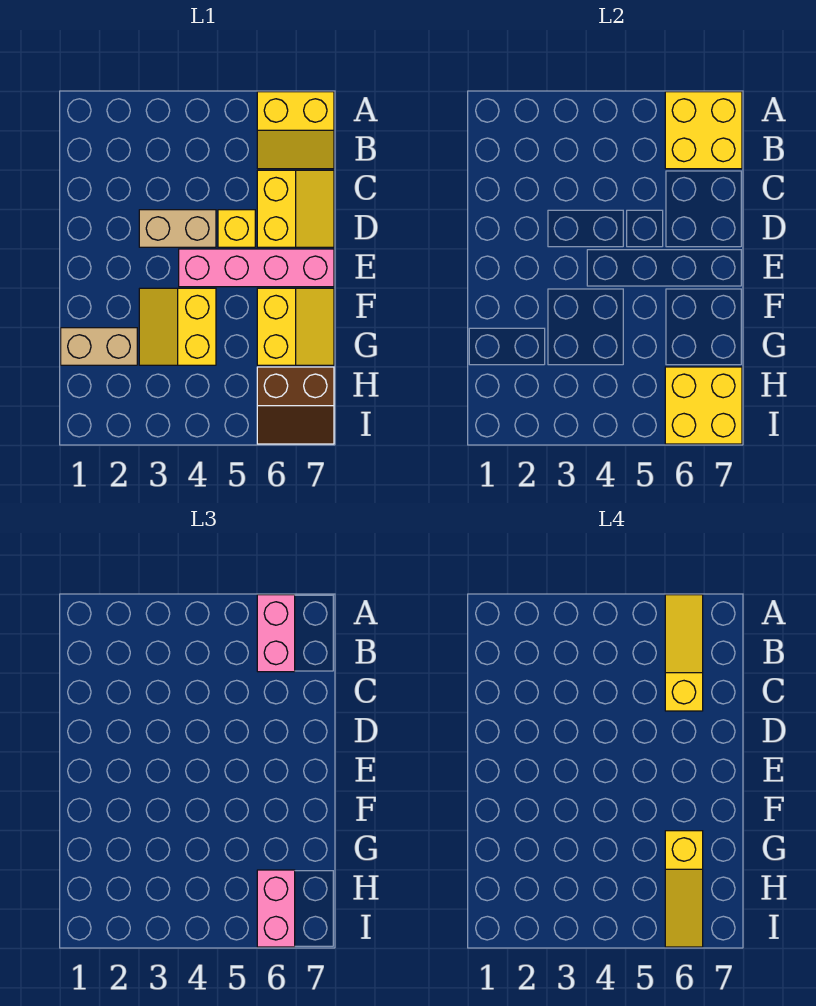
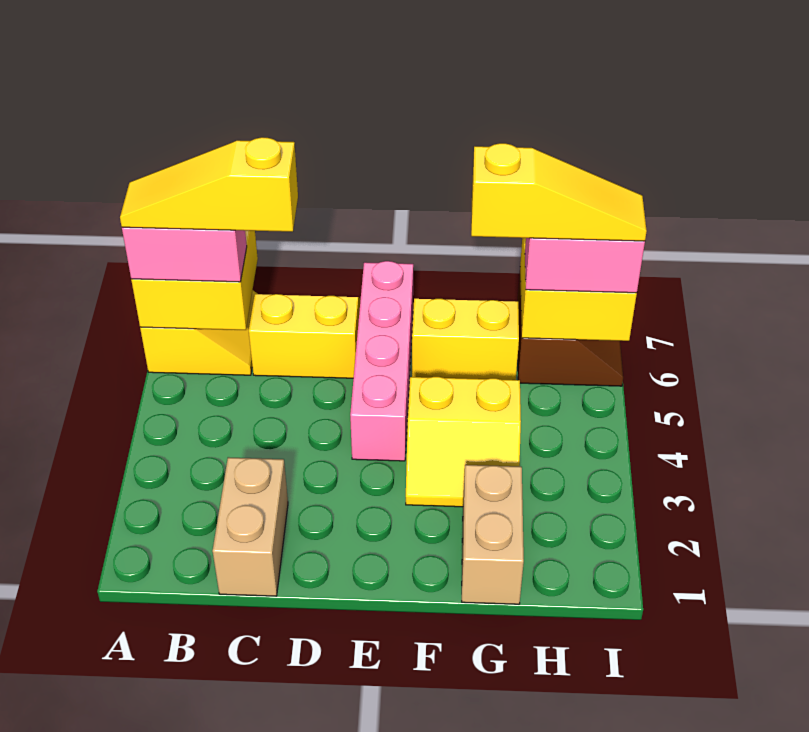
tan 1x2 brick [139,210,216,247] -> tan 1x2 brick moved to [212,457,288,596]
yellow 1x1 brick [218,210,255,247] -> none

